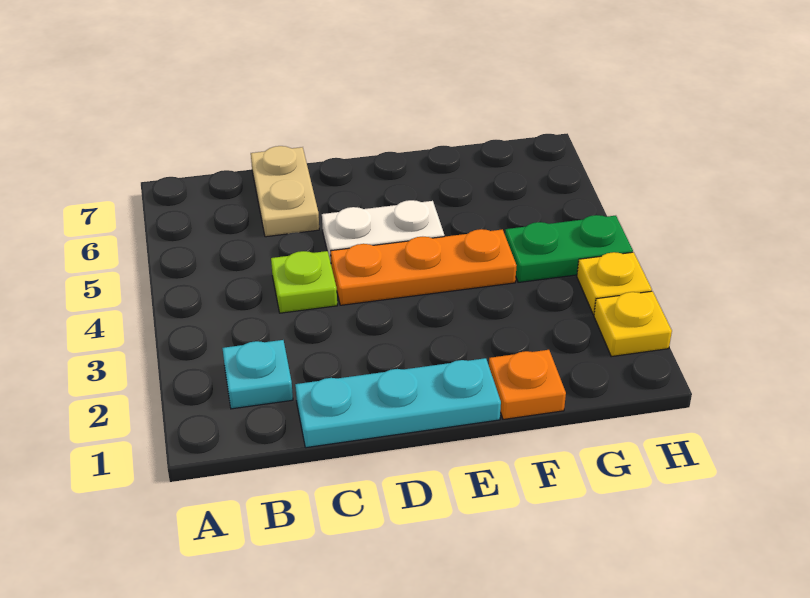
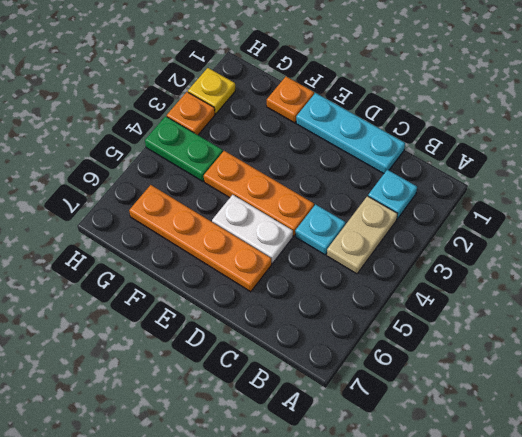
lime 1x1 plate [271,251,337,313] -> cyan 1x1 plate [295,205,345,255]
tan 1x2 plate [251,146,319,237] -> tan 1x2 plate moved to [327,196,398,274]
none -> orange 1x4 plate [129,185,272,292]
yellow 1x1 plate [577,252,652,315] -> orange 1x1 plate [167,92,215,135]

